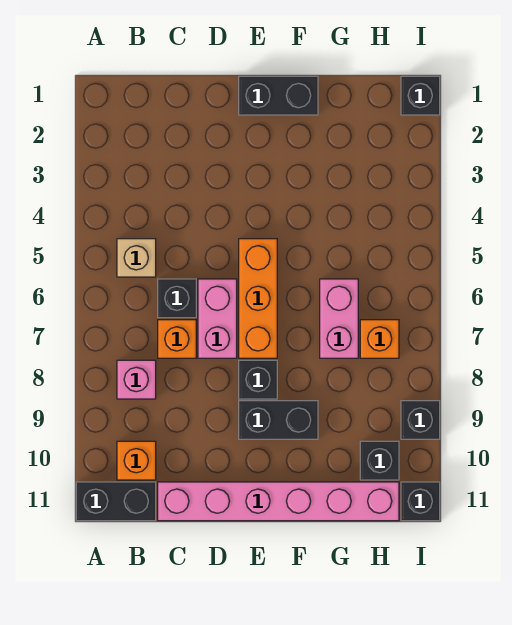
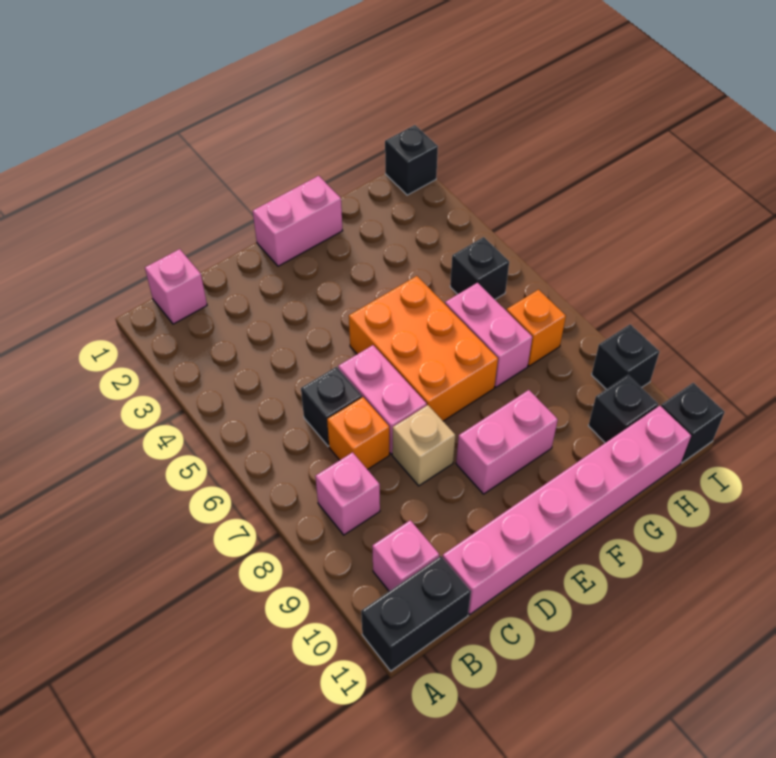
none -> pink 1x1 brick [145,249,207,324]
tan 1x1 brick [117,239,156,277] -> tan 1x1 brick moved to [392,405,455,486]
orange 1x1 brick [117,441,156,480] -> pink 1x1 brick [372,520,439,591]
black 1x2 brick [239,76,318,115] -> pink 1x2 brick [253,176,343,266]
orange 1x3 brick [239,239,277,358] -> orange 2x3 brick [349,276,498,421]
black 1x1 brick [239,360,277,399] -> black 1x1 brick moved to [450,237,509,299]
black 1x2 brick [239,401,318,439] -> pink 1x2 brick [456,390,558,494]

